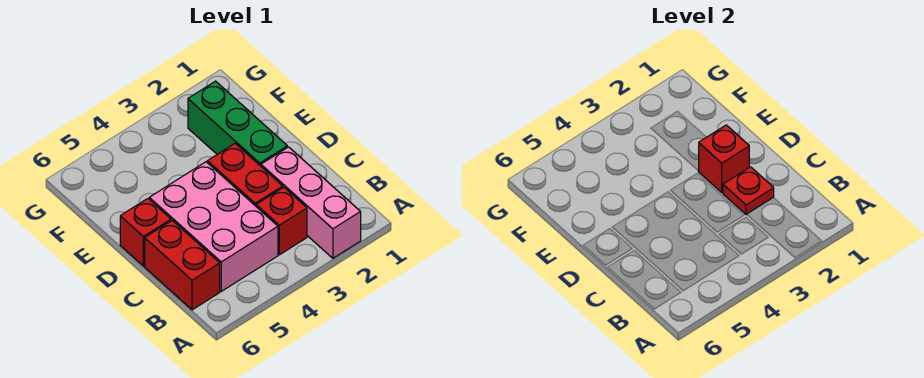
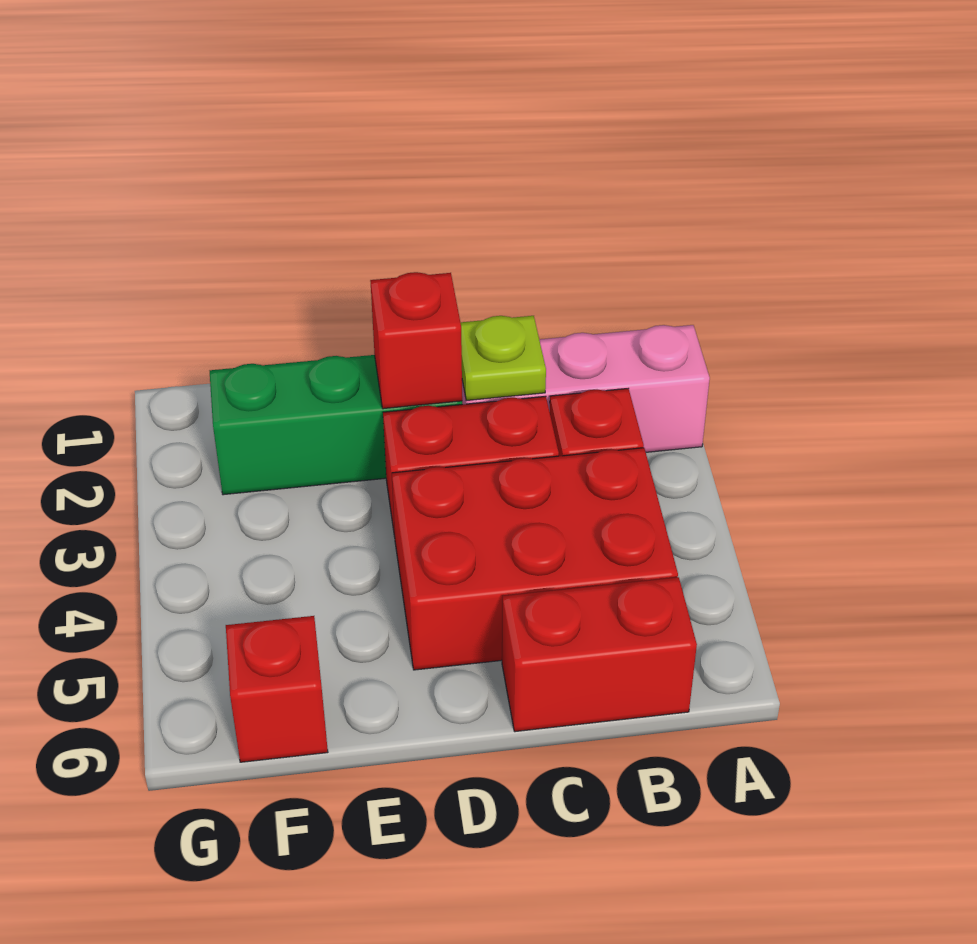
pink 2x3 brick [149,162,278,291] -> red 2x3 brick [392,448,678,670]
red 1x1 plate [723,167,774,215] -> lime 1x1 plate [461,316,546,400]
red 1x1 brick [120,199,171,266] -> red 1x1 brick moved to [226,616,328,762]

